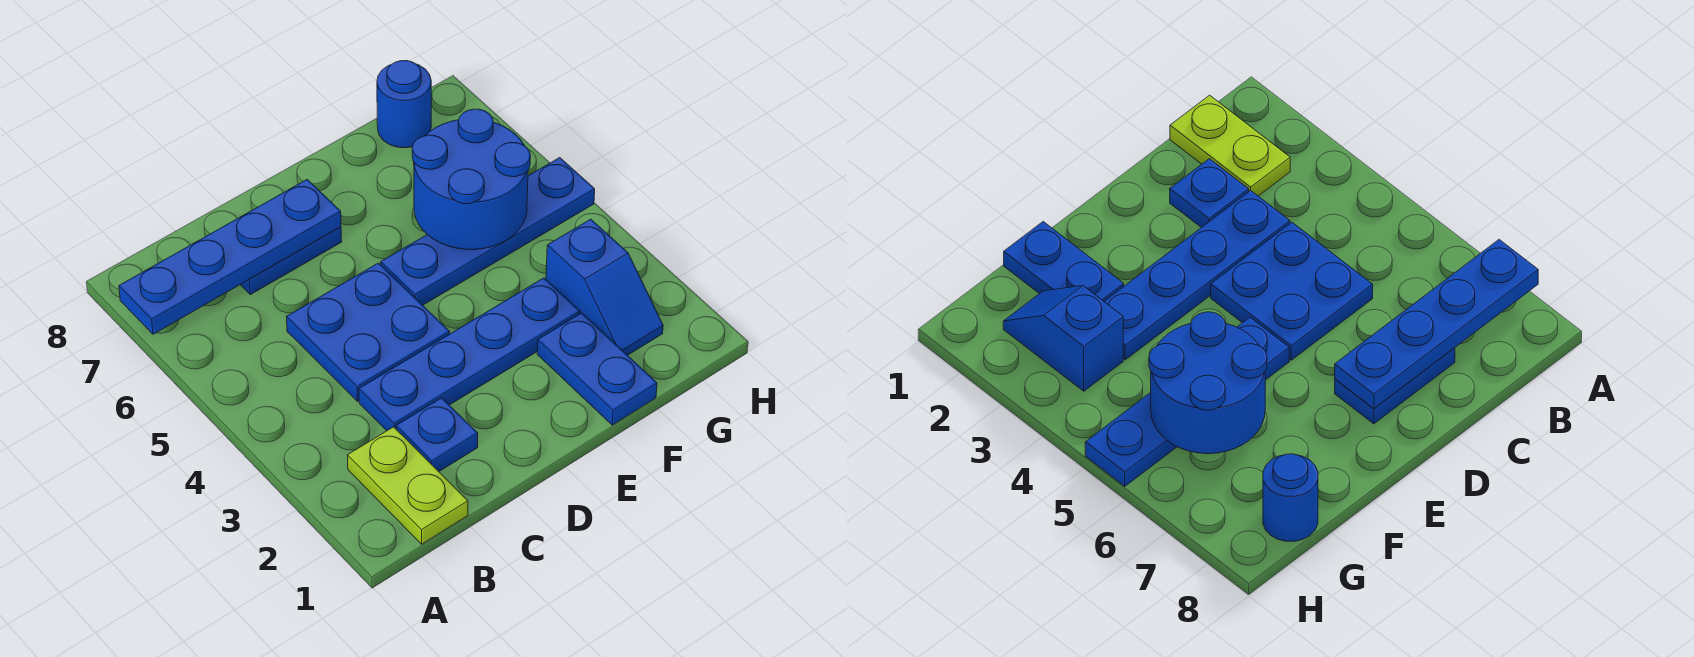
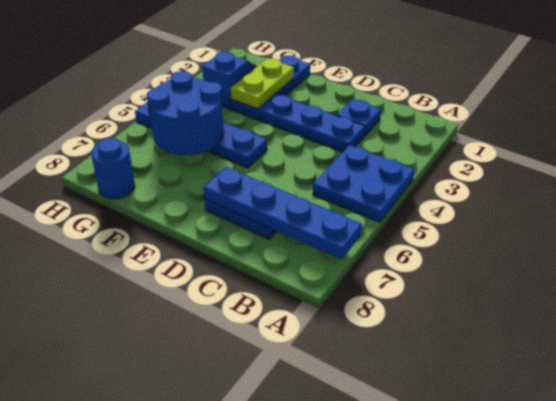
lime 1x2 plate [348,427,468,544] -> lime 1x2 plate moved to [231,58,294,109]
blue 2x2 plate [287,263,450,401] -> blue 2x2 plate moved to [313,145,415,222]

